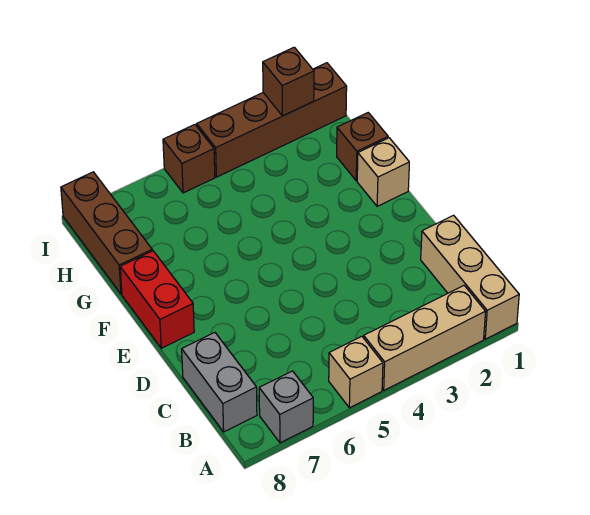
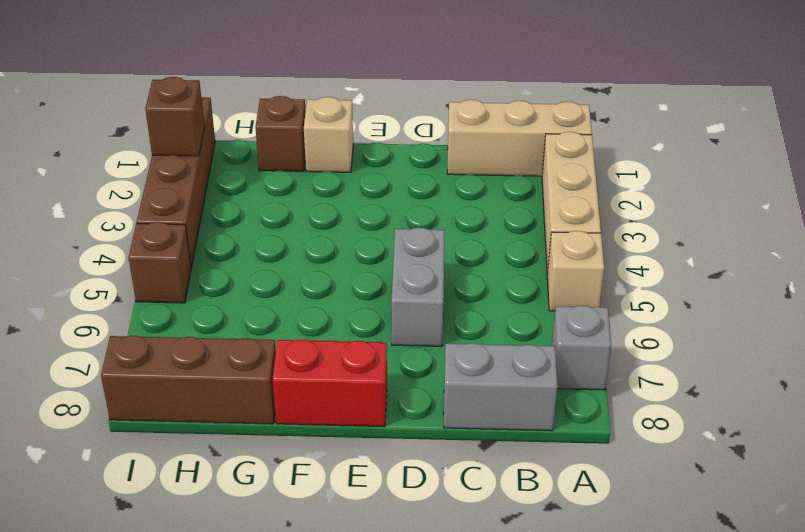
none -> grey 1x2 brick [391,228,445,346]

